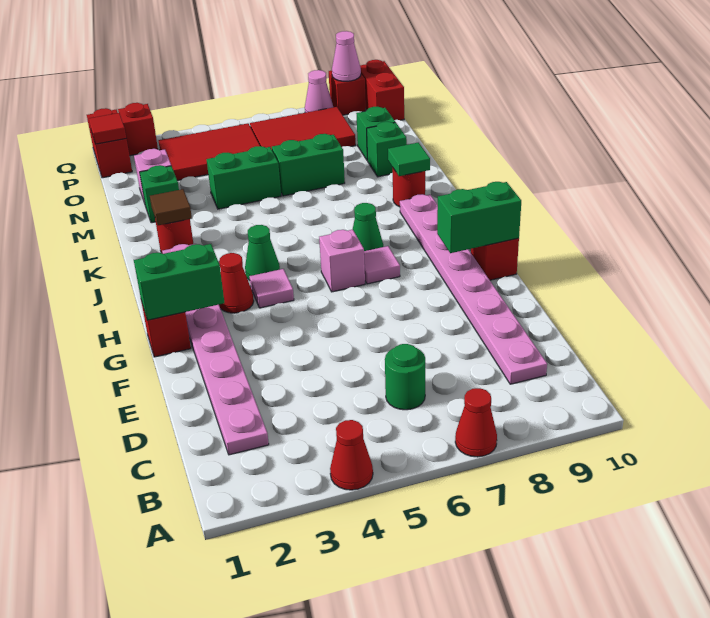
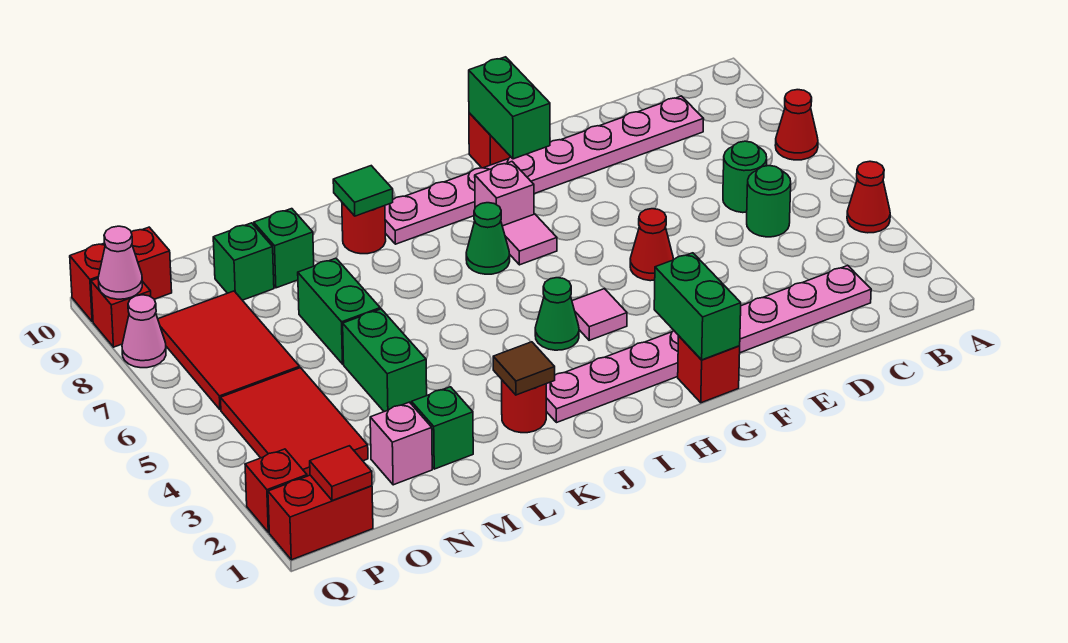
none -> green 1x1 round brick [747,166,791,237]
red 1x1 cone [219,253,254,313] -> red 1x1 cone moved to [630,209,673,281]
pink 1x1 brick [319,229,365,292] -> pink 1x1 brick moved to [475,162,534,226]

